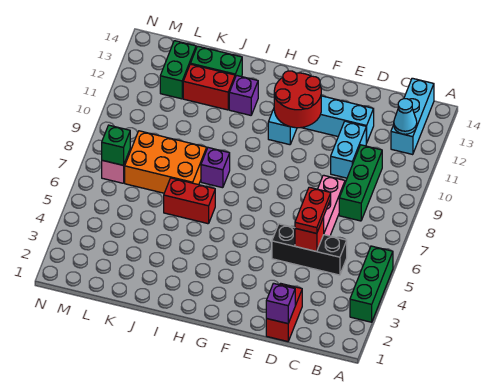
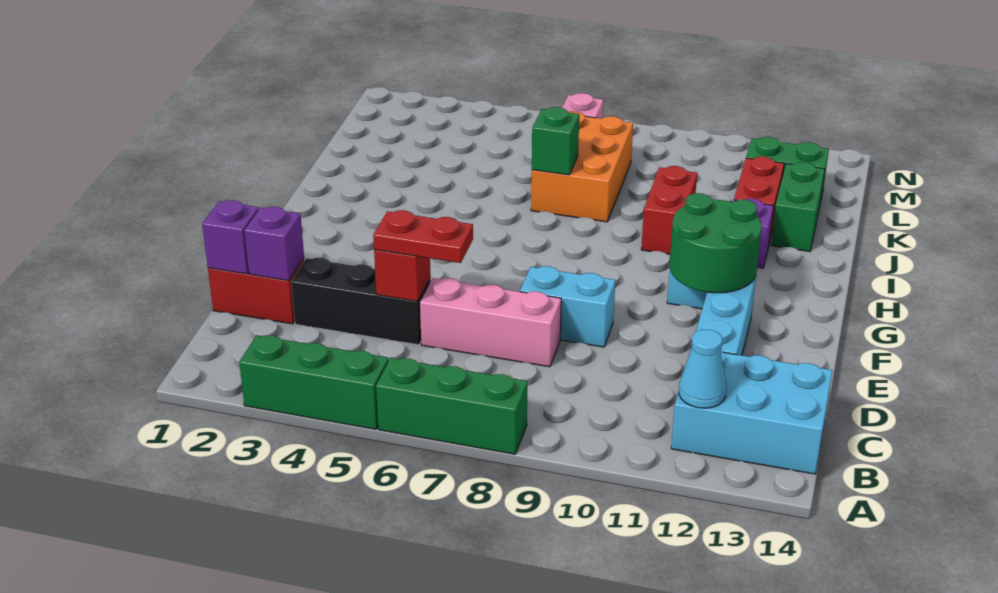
cyan 1x3 brick [391,78,434,155] -> cyan 2x3 brick [671,347,832,474]
black 1x3 brick [272,224,347,275] -> black 1x3 brick turned to [291,258,431,345]
green 1x3 brick [339,145,382,221] -> green 1x3 brick moved to [376,358,528,454]
cyan 1x2 brick [331,121,366,178] -> cyan 1x2 brick moved to [520,266,615,347]
red 2x2 round brick [274,71,321,128] -> green 2x2 round brick [669,193,762,293]
red 1x2 brick [164,178,215,224] -> red 1x2 brick moved to [641,166,697,254]
purple 1x1 brick [201,148,230,188] -> purple 1x1 brick moved to [244,207,304,281]
green 1x1 brick [102,125,130,165] -> green 1x1 brick moved to [532,107,579,175]

